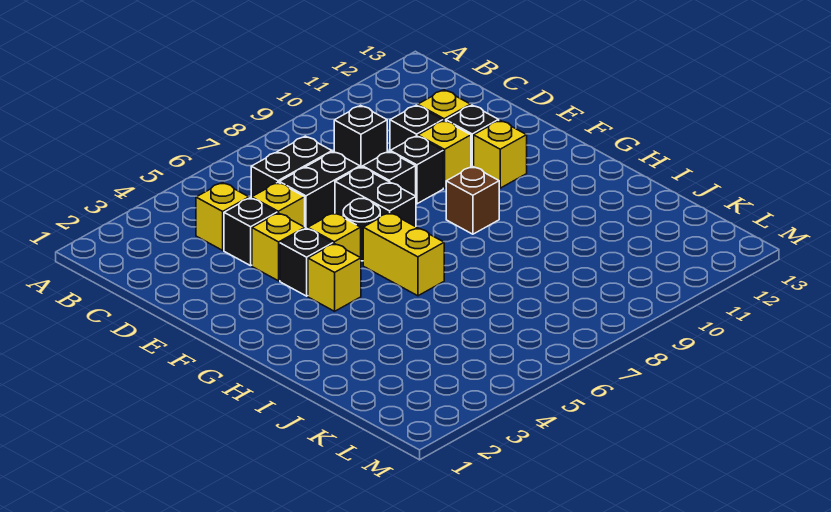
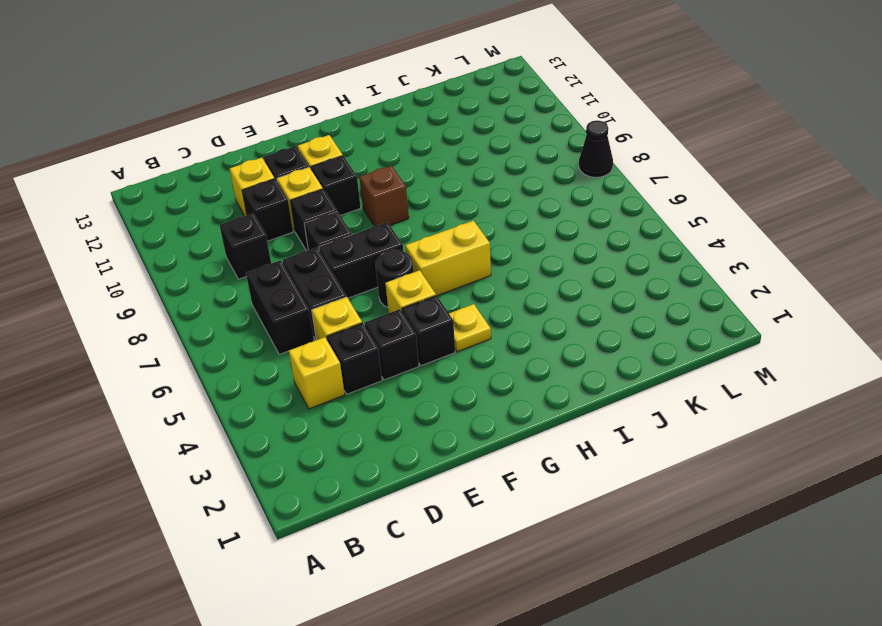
yellow 1x1 brick [252,213,305,281] -> black 1x1 brick [365,309,419,380]
none -> black 1x1 brick [311,156,361,216]
yellow 1x1 brick [308,243,361,311] -> yellow 1x1 plate [449,304,491,352]
none -> black 1x1 cone [579,120,613,177]

